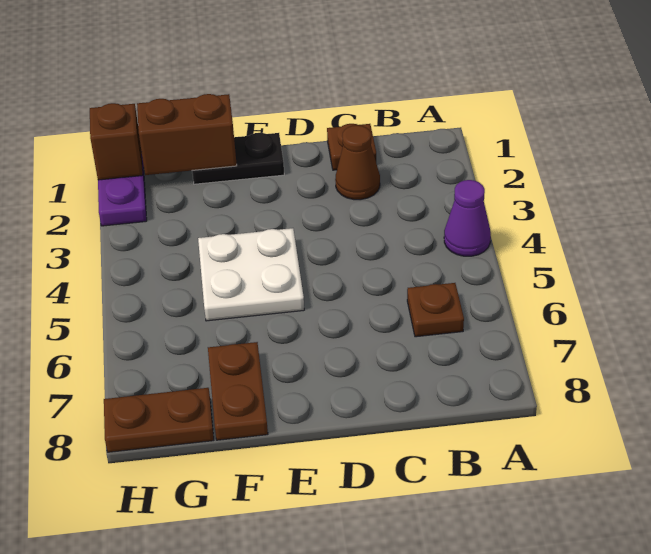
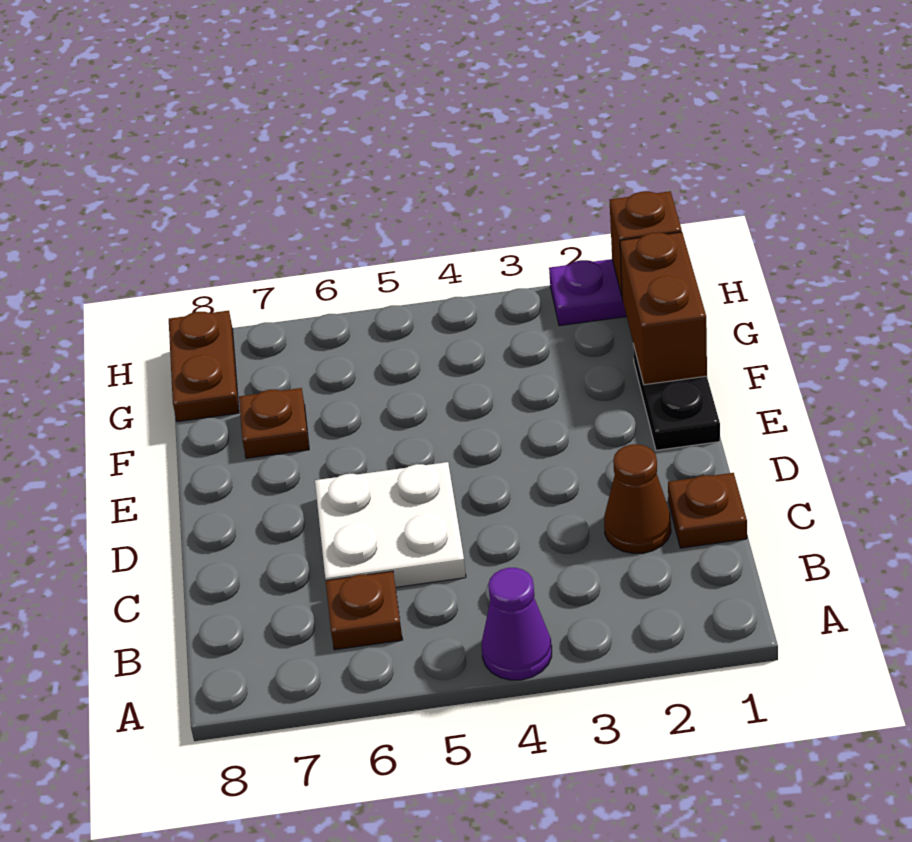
white 2x2 plate [198,228,304,321] -> white 2x2 plate moved to [315,462,466,587]
brown 1x2 plate [208,342,268,440] -> brown 1x1 plate [239,388,309,458]

